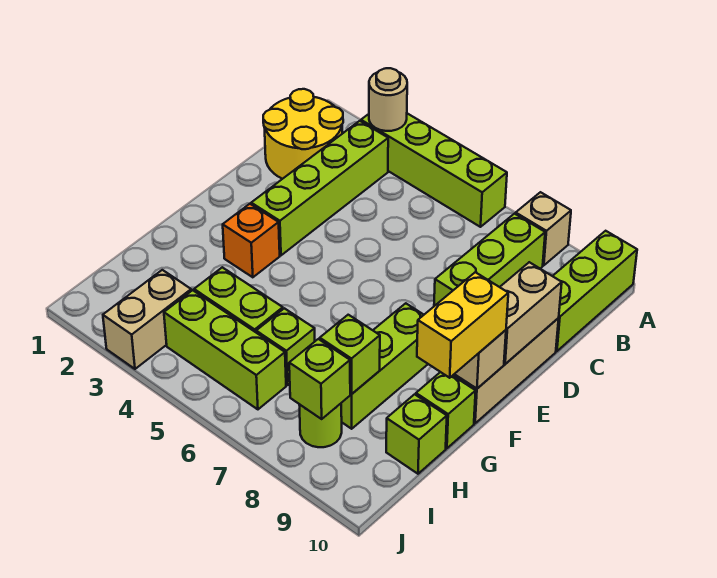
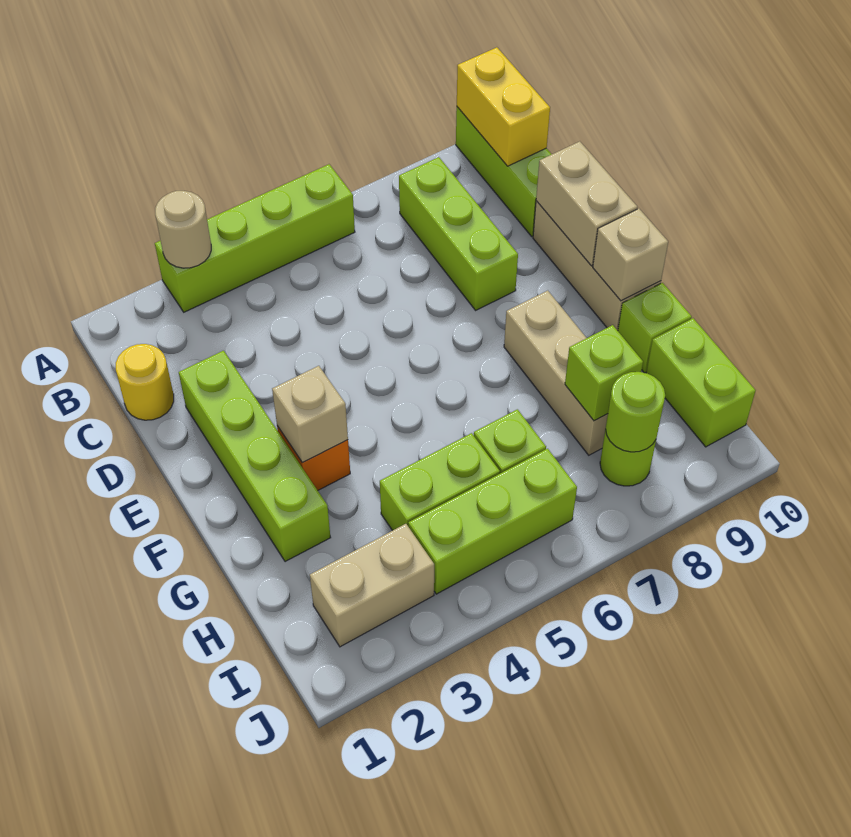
tan 1x1 brick [516,192,571,265] -> tan 1x1 brick moved to [272,366,348,463]
yellow 2x2 round brick [263,89,343,179] -> yellow 1x1 round brick [116,344,174,420]
lime 1x4 brick [251,121,388,255] -> lime 1x4 brick moved to [179,351,331,562]
lime 1x3 brick [341,303,428,429] -> tan 1x3 brick [504,291,608,455]
yellow 1x2 brick [417,272,508,378] -> yellow 1x2 brick moved to [457,47,550,166]
lime 1x1 brick [386,394,447,474] -> lime 1x2 brick [646,318,756,447]
tan 1x2 brick [103,270,191,369] -> tan 1x2 brick turned to [310,524,434,647]
lime 1x1 brick [289,339,350,419] -> lime 1x1 round brick [606,372,665,452]

